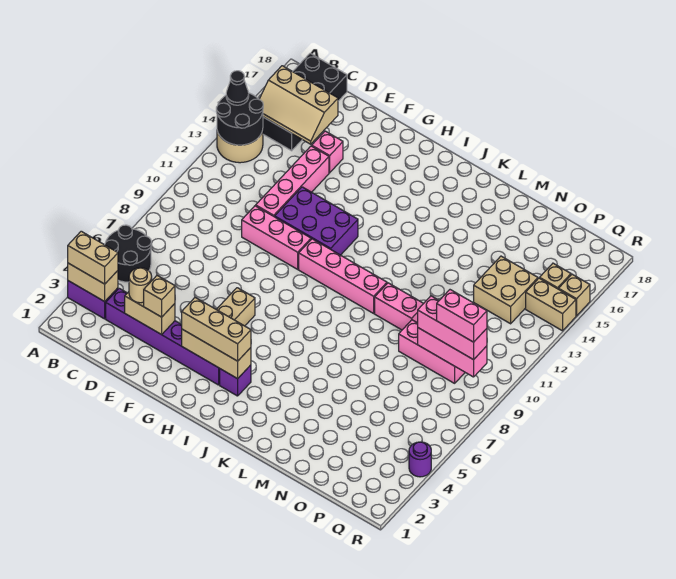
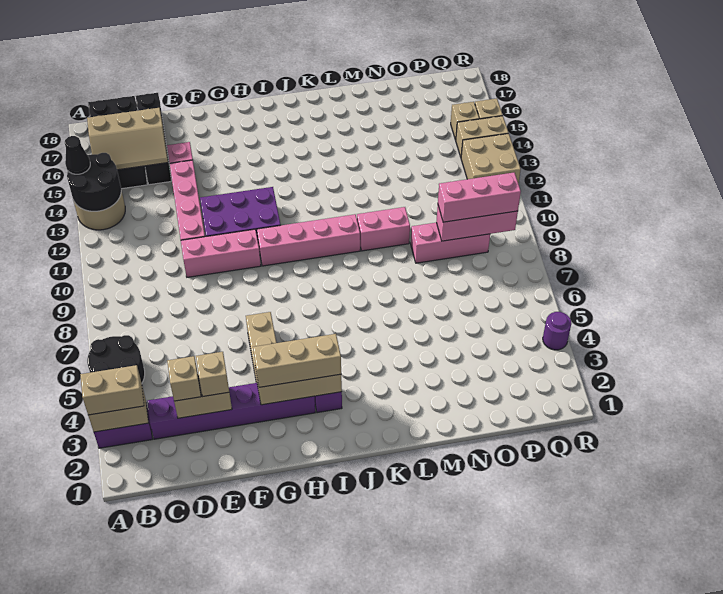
tan 1x1 round brick [129,268,152,303] -> tan 1x1 brick [167,356,201,401]
none -> black 1x4 brick [136,93,171,185]
tan 2x2 brick [474,256,538,324] -> tan 2x2 brick moved to [461,133,521,184]
pink 1x2 brick [437,290,487,342] -> none

